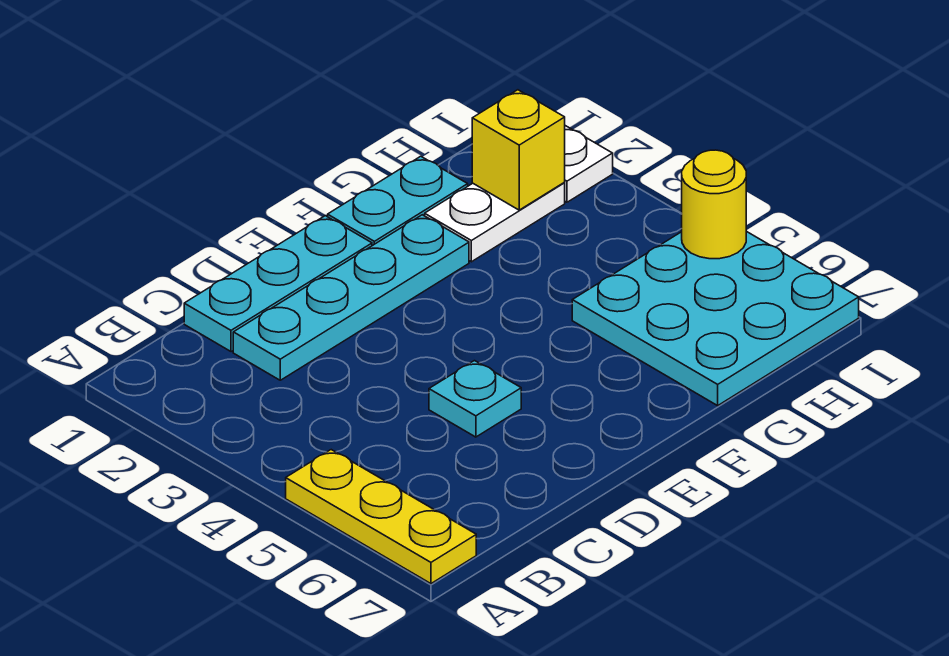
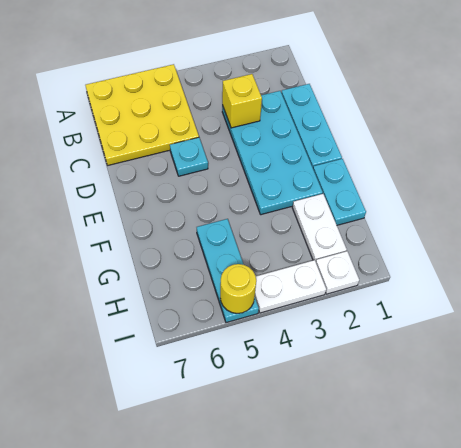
yellow 1x3 plate [286,450,476,584] -> yellow 3x3 plate [85,64,199,165]
cyan 1x4 plate [233,215,469,380] -> cyan 2x4 plate [222,91,323,215]
cyan 3x3 plate [572,231,859,406] -> cyan 1x3 plate [197,219,259,323]
yellow 1x1 brick [472,90,565,210] -> yellow 1x1 brick moved to [222,74,262,128]
none -> white 1x2 plate [255,260,326,313]

